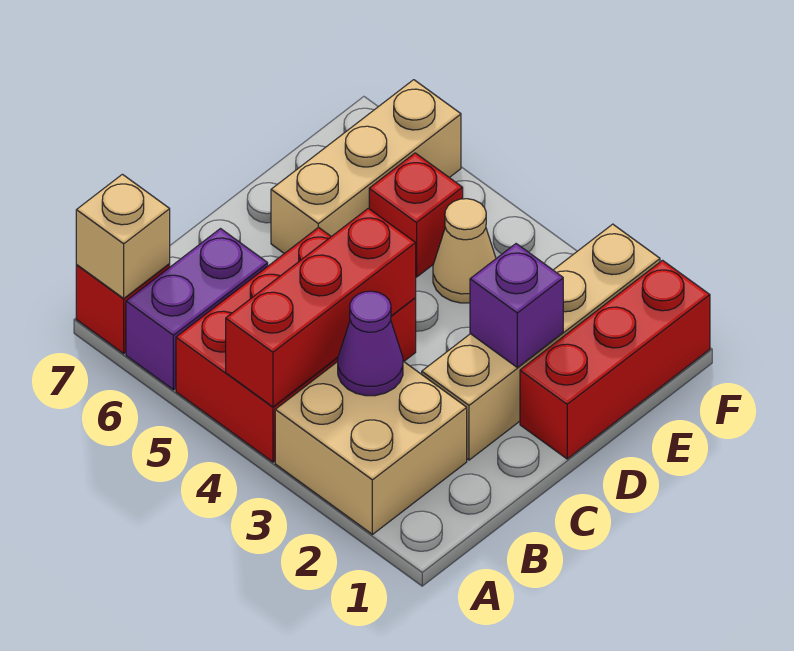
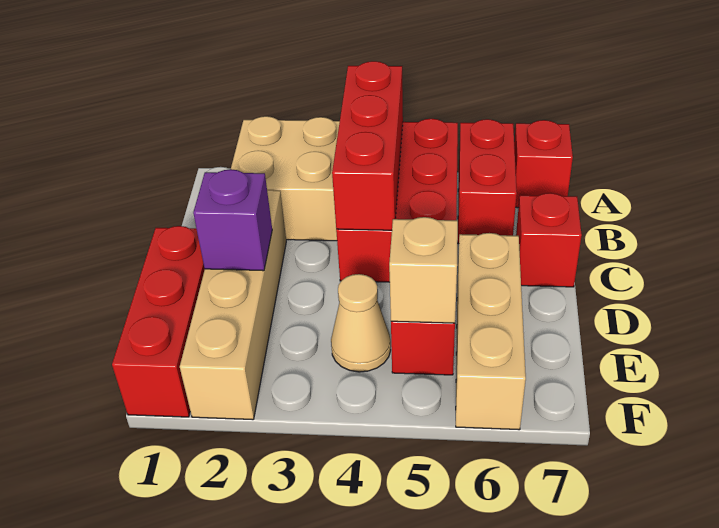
purple 1x2 brick [126,229,268,390] -> red 1x2 brick [458,119,517,244]
tan 1x1 brick [76,174,170,298] -> tan 1x1 brick moved to [389,217,458,323]
purple 1x1 cone [338,291,403,396] -> none
none -> red 1x1 brick [516,193,582,287]

